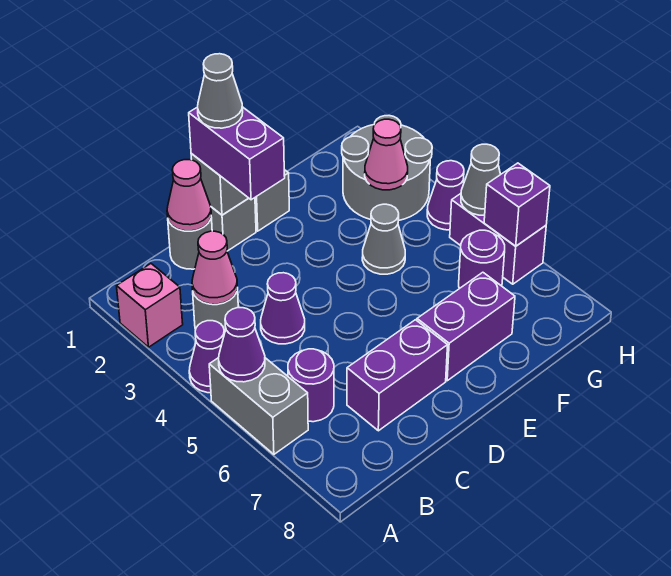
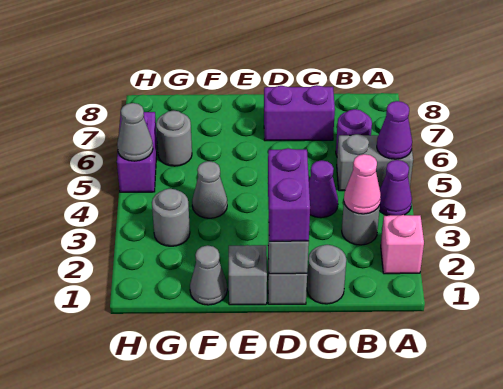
grey 1x2 brick [209,358,308,454] -> grey 1x2 brick turned to [337,134,413,191]
pink 1x1 cone [167,160,211,231] -> none
grey 1x1 cone [198,54,243,128] -> grey 1x1 cone moved to [190,245,227,305]
purple 1x2 brick [417,272,515,381] -> none
grey 2x2 round brick [342,116,432,221] -> grey 1x1 round brick [152,189,190,246]
pink 1x1 cone [365,119,408,190] -> none
purple 1x1 round brick [459,230,505,288] -> grey 1x1 round brick [156,111,192,166]
purple 1x1 cone [427,161,464,230] -> none
purple 1x1 brick [484,163,550,246] -> none

